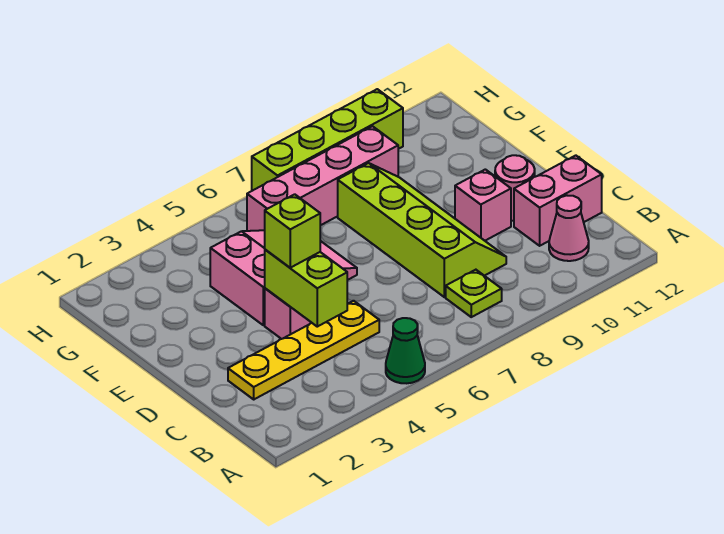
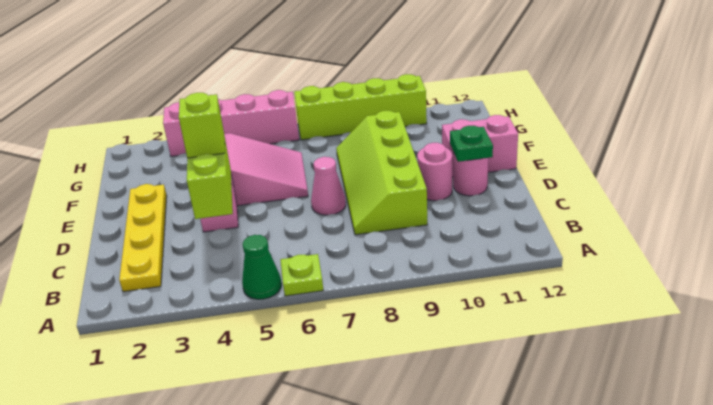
lime 1x1 plate [446,270,502,317] -> lime 1x1 plate moved to [280,254,323,296]
pink 1x1 cone [549,196,589,261] -> pink 1x1 cone moved to [311,157,346,215]
yellow 1x4 plate [228,301,379,399] -> yellow 1x4 plate turned to [119,184,167,292]
lime 2x4 slope [338,163,506,297] -> lime 2x4 slope turned to [336,111,427,235]
pink 1x2 brick [514,155,602,246] -> pink 1x2 brick moved to [442,115,518,177]
pink 1x1 brick [455,169,511,241] -> pink 1x1 round brick [417,143,452,201]
none -> green 1x1 plate [450,126,493,162]
pink 1x4 brick [247,126,398,231] -> pink 1x4 brick moved to [163,90,299,156]

